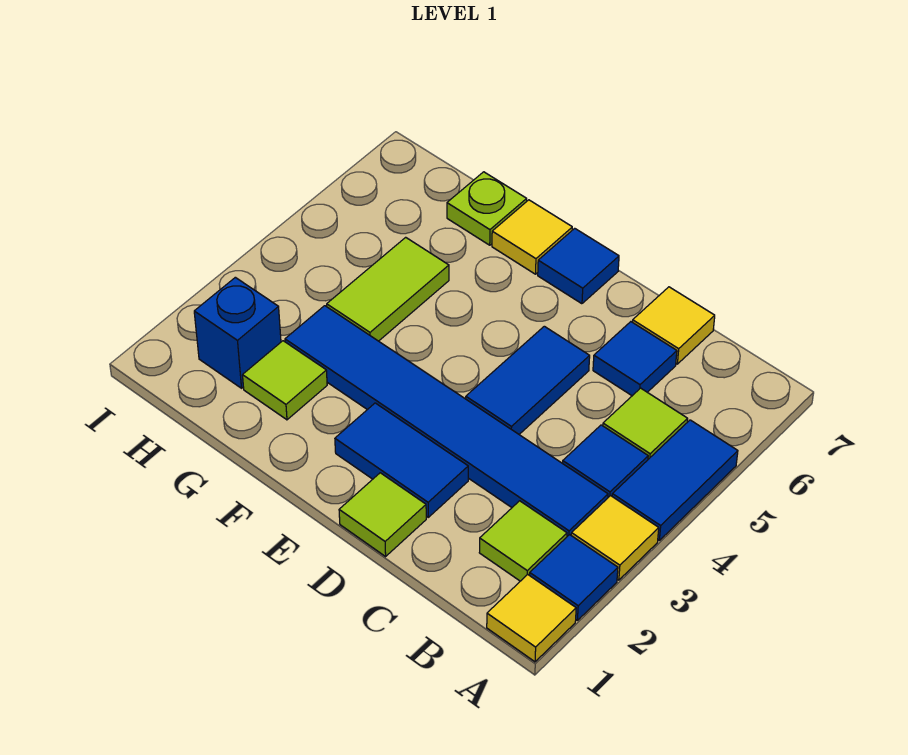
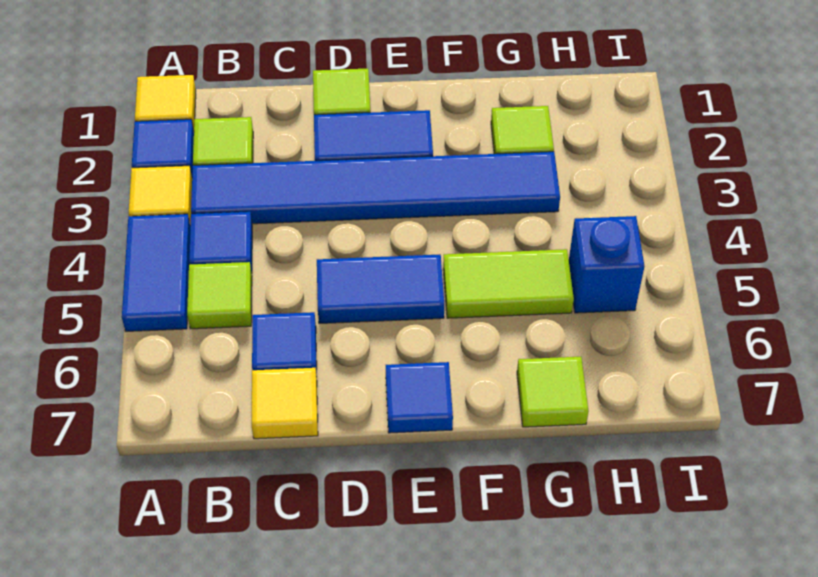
blue 1x2 tile [466,326,590,434] -> blue 1x2 tile turned to [317,254,444,324]
yellow 1x1 tile [492,200,572,274] -> none
lime 1x2 tile [327,237,449,341] -> lime 1x2 tile turned to [443,249,574,318]
lime 1x1 plate [447,172,527,245] -> lime 1x1 tile [517,357,588,427]
blue 1x1 brick [194,277,281,388] -> blue 1x1 brick moved to [569,216,644,313]

